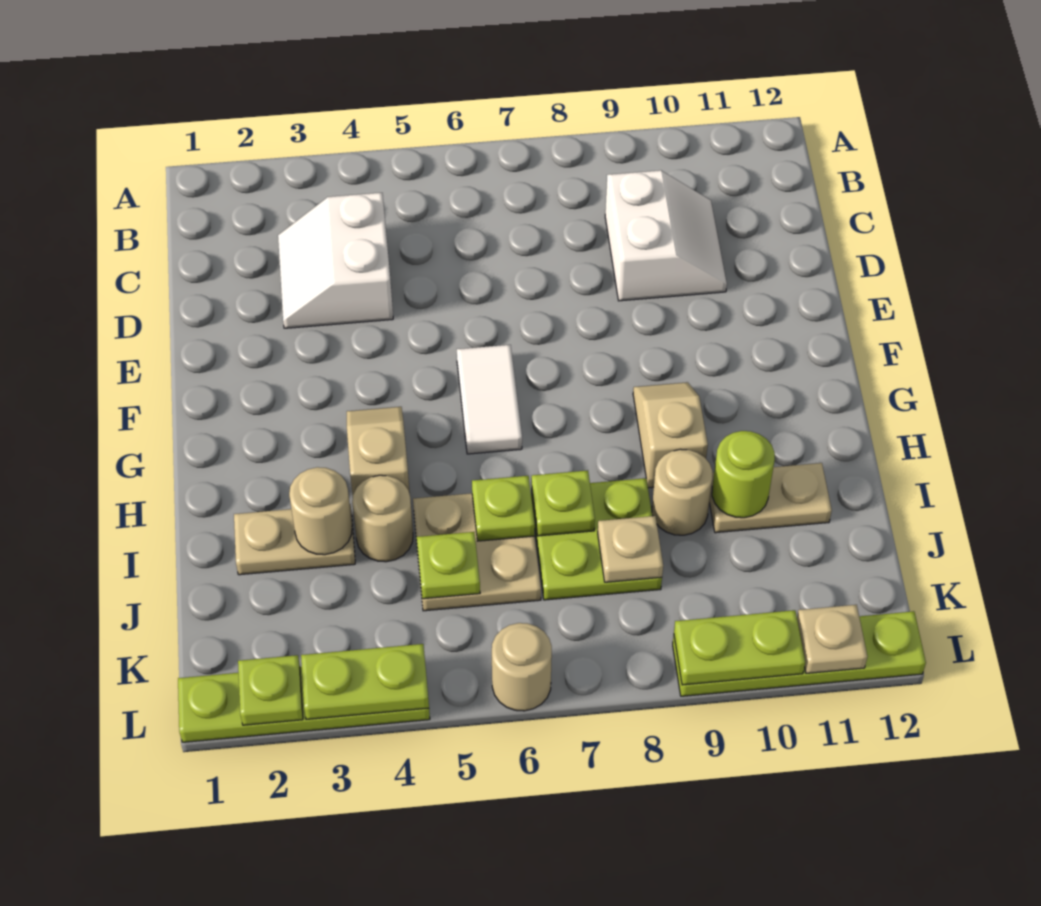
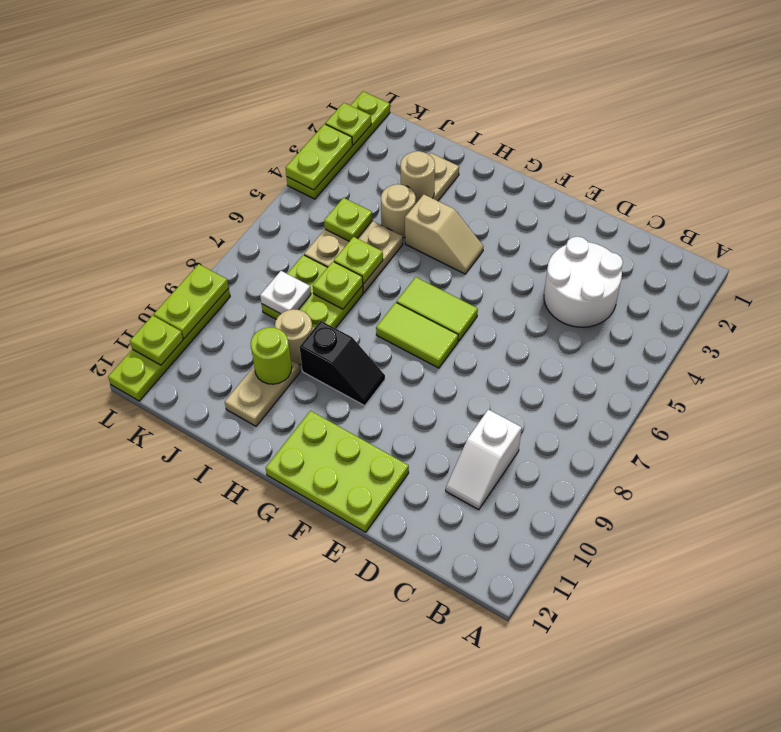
white 2x2 slope [278,193,393,328] -> white 2x2 round brick [544,237,623,327]
white 2x2 slope [605,170,727,301] -> white 1x2 slope [446,409,522,510]
none -> lime 2x3 plate [266,411,409,532]
white 1x2 tile [457,345,522,454] -> lime 1x2 tile [397,277,478,341]
none -> lime 1x2 tile [376,302,458,368]
tan 1x2 slope [633,382,708,488] -> black 1x2 slope [300,321,385,406]
tan 1x1 plate [598,516,663,582] -> white 1x1 plate [260,271,311,314]
tan 1x1 round brick [492,623,552,711] -> none
tan 1x1 plate [797,605,868,674] -> lime 1x1 plate [130,316,183,365]

